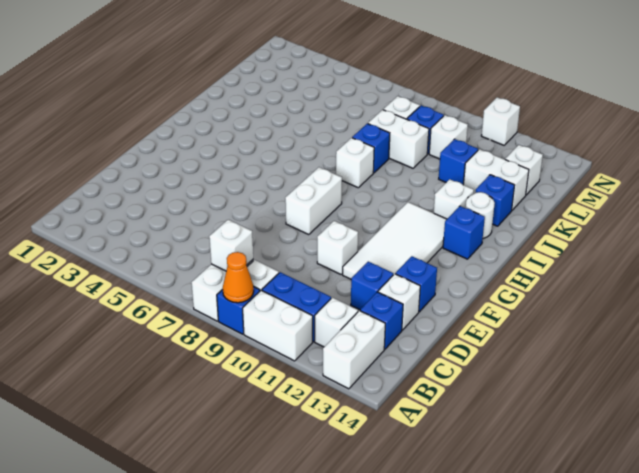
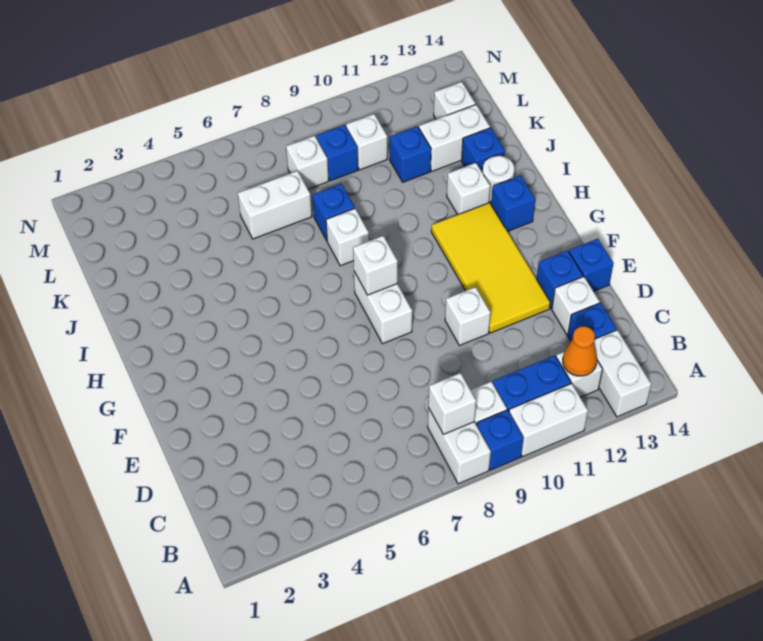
orange 1x1 cone [223,252,254,303] -> orange 1x1 cone moved to [563,326,597,376]
blue 1x1 brick [351,262,393,310] -> blue 1x1 brick moved to [569,239,614,291]
white 2x4 tile [343,202,447,279] -> yellow 2x4 tile [431,203,550,333]
white 1x2 brick [368,110,429,168] -> white 1x2 brick moved to [238,171,312,239]
white 1x1 brick [481,97,520,145] -> white 1x1 brick moved to [353,236,398,295]

